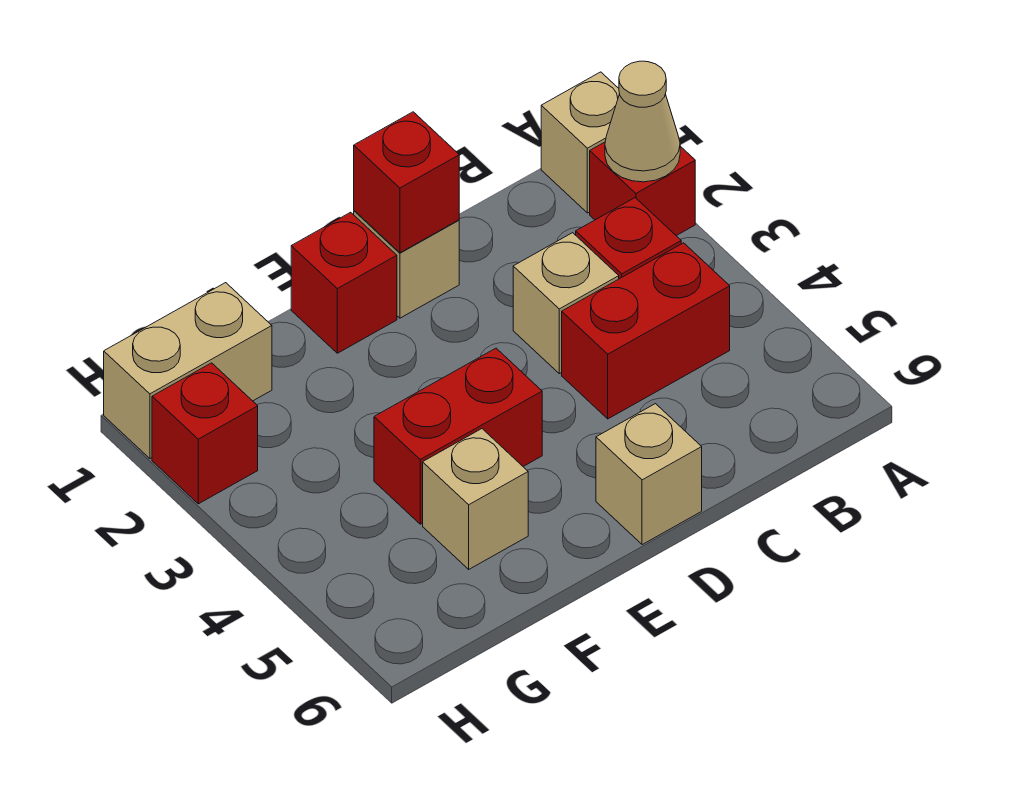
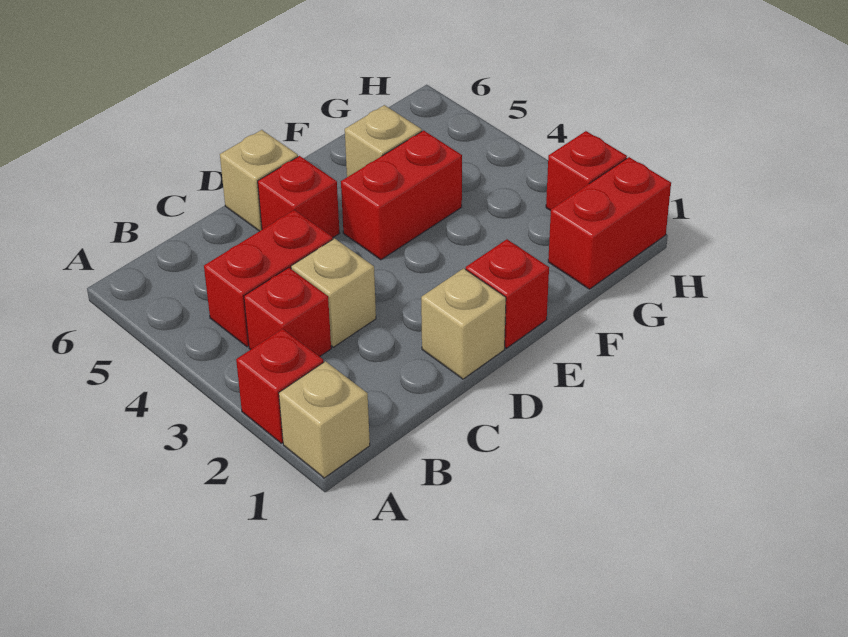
tan 1x1 cone [605,61,680,182] -> none
red 1x1 brick [354,112,459,253] -> red 1x1 brick moved to [258,156,339,237]
tan 1x2 brick [104,283,272,458] -> red 1x2 brick [548,157,671,289]

